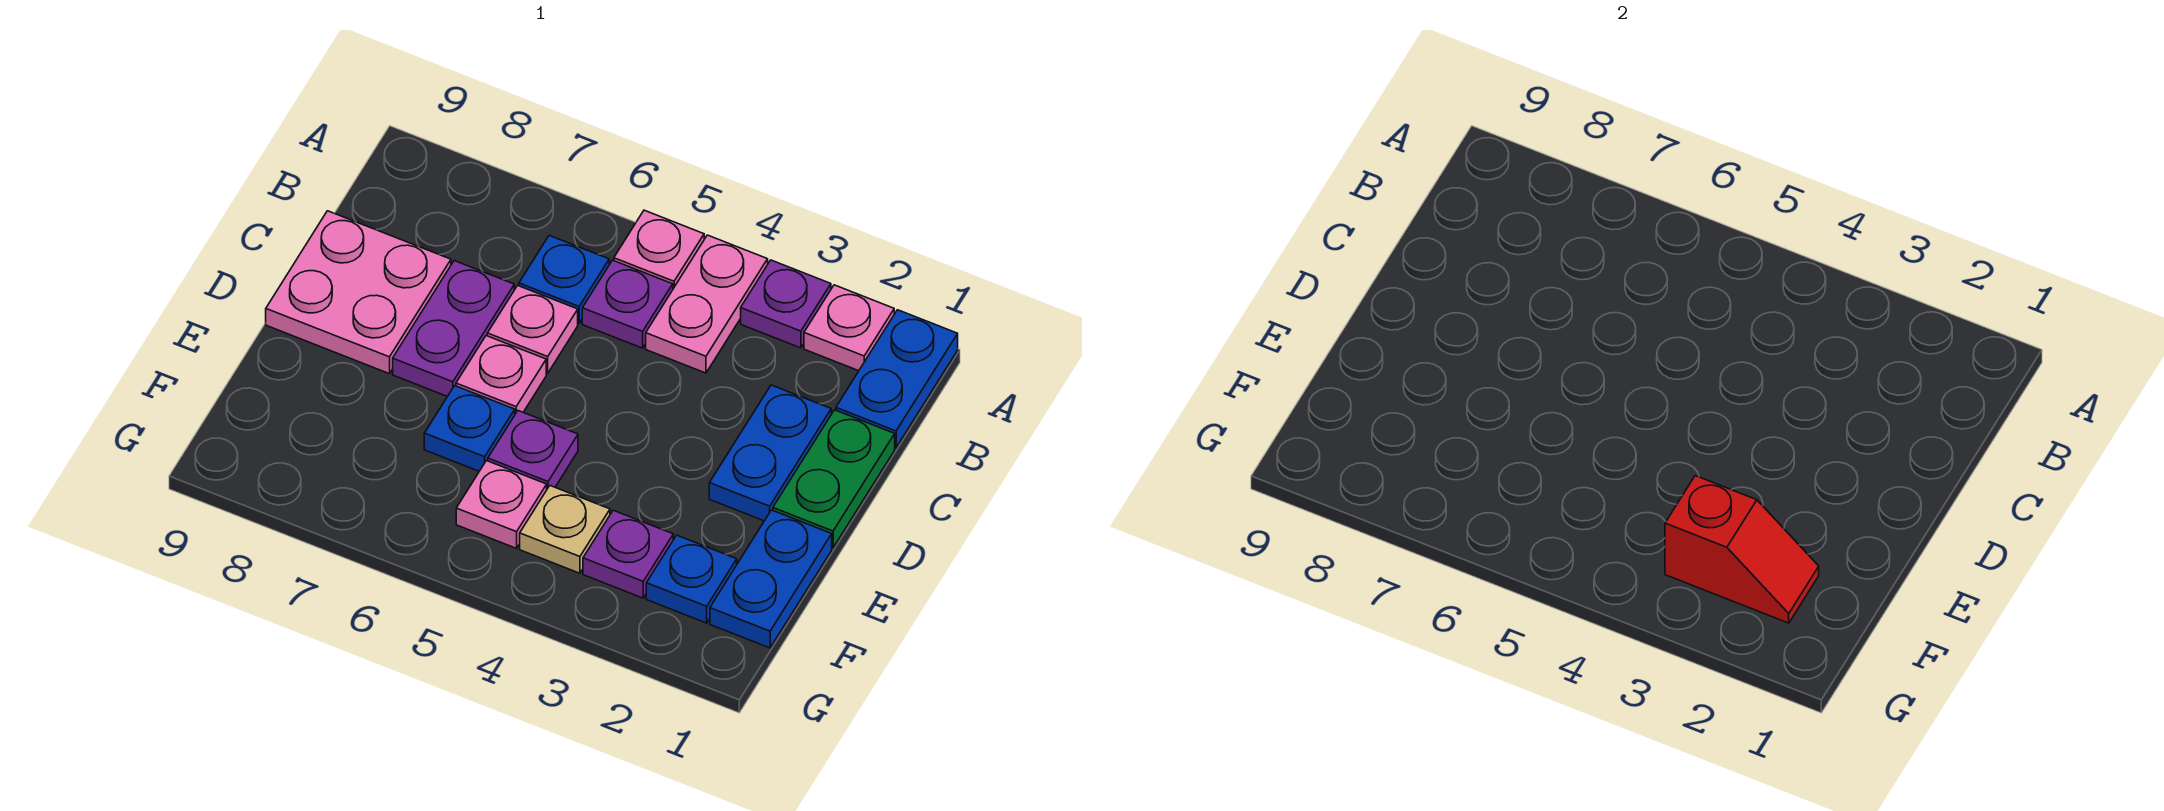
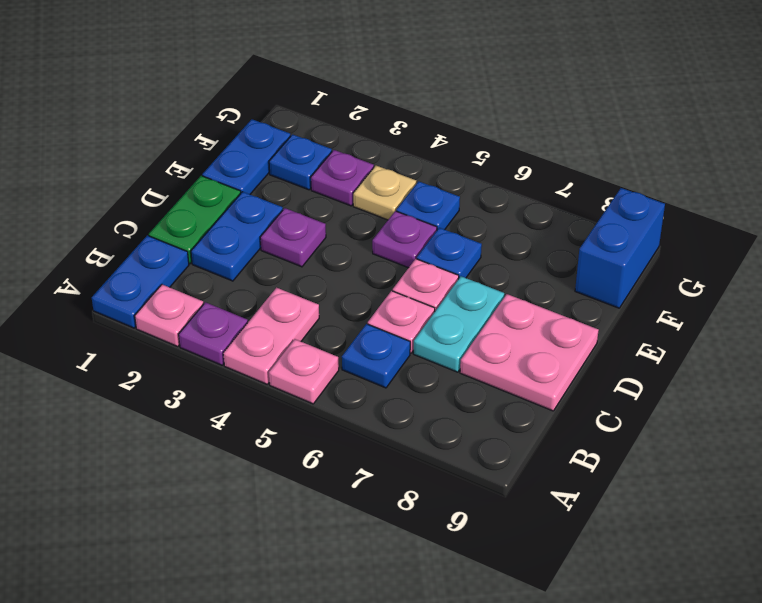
purple 1x1 plate [582,260,673,348] -> purple 1x1 plate moved to [260,208,326,267]
purple 1x2 plate [393,261,514,396] -> cyan 1x2 plate [413,276,504,372]
red 1x2 slope [1665,476,1819,623] -> none
pink 1x1 plate [456,461,547,548] -> blue 1x1 plate [396,181,460,230]
none -> blue 1x2 brick [575,188,665,308]

